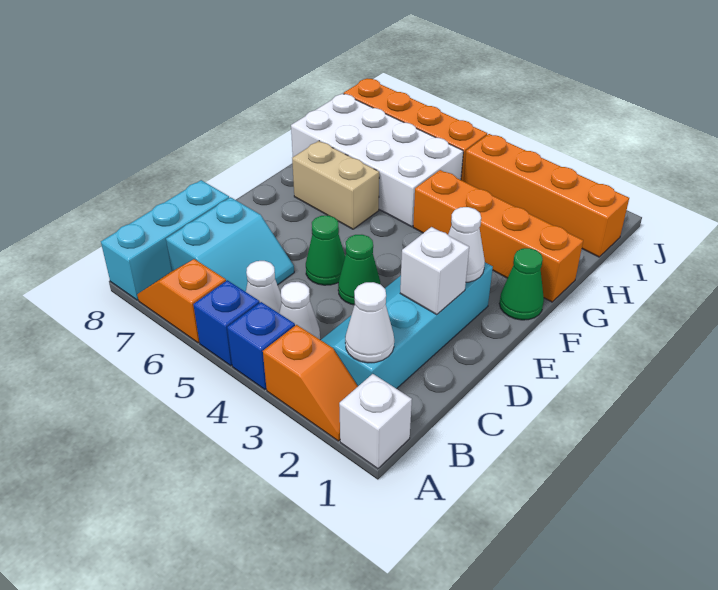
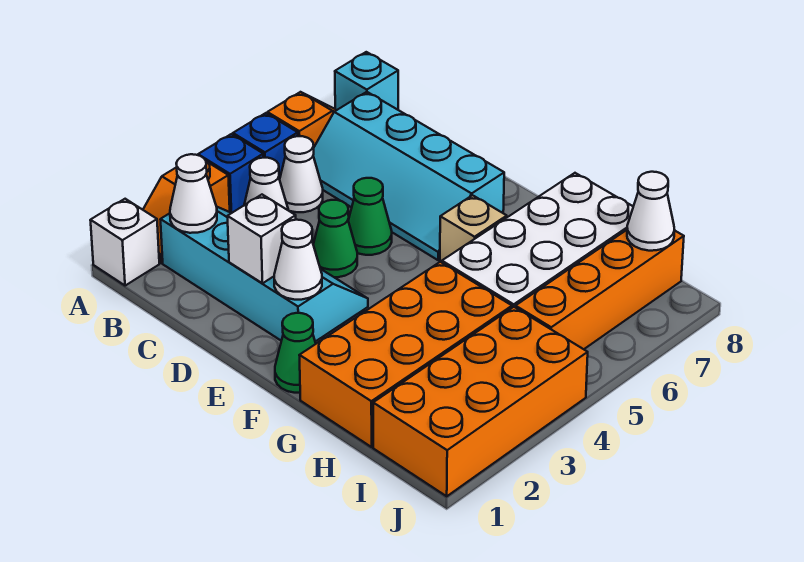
cyan 1x3 brick [101,180,229,300] -> cyan 1x1 brick [335,52,398,110]
cyan 2x2 slope [166,197,294,292] -> cyan 2x4 slope [313,92,504,260]
tan 1x2 brick [292,141,379,229] -> tan 1x1 brick [440,195,507,262]
orange 1x4 brick [413,170,583,302] -> orange 2x4 brick [299,262,512,447]
orange 1x4 brick [463,134,629,257] -> orange 2x4 brick [373,307,588,496]
none -> white 1x1 cone [627,172,675,251]

